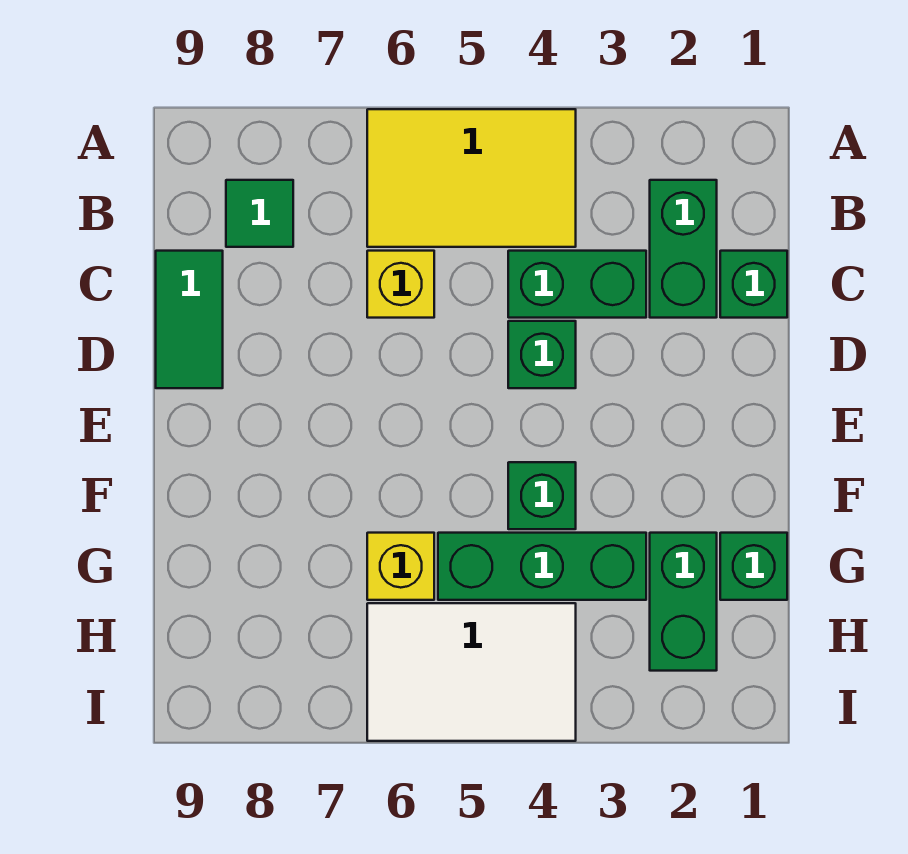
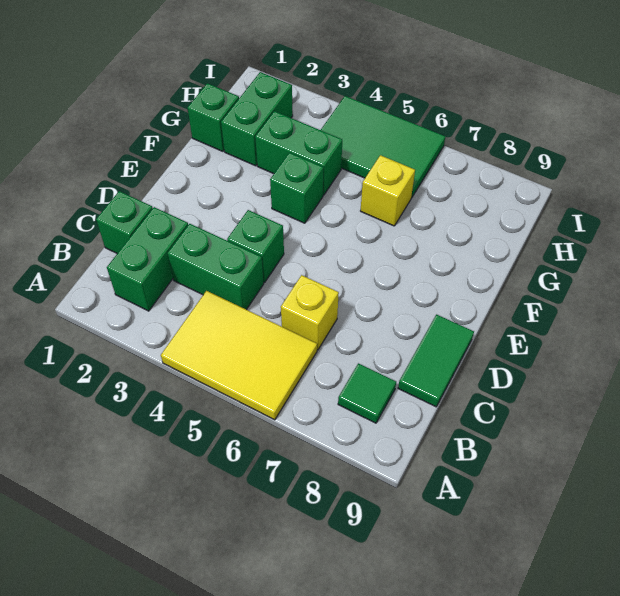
green 1x3 brick [438,533,646,600] -> green 1x2 brick [255,111,342,195]
white 2x3 tile [367,603,576,741] -> green 2x3 tile [321,96,445,198]

